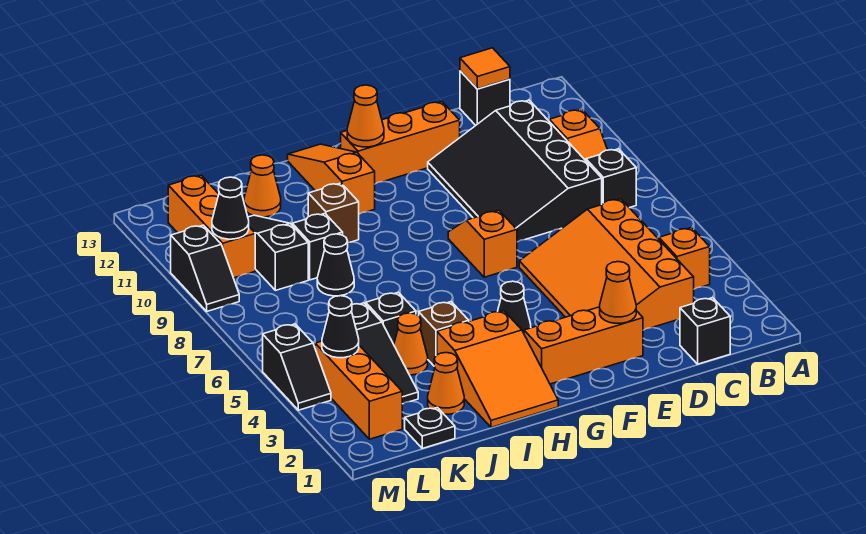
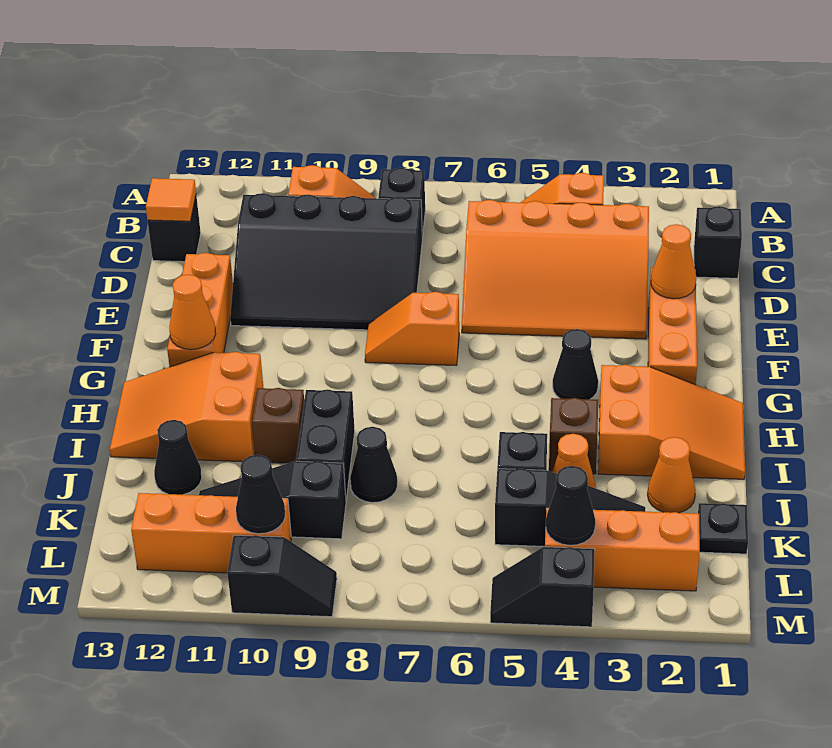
orange 1x3 slope [288,144,375,214] -> orange 2x3 slope [110,352,263,462]
black 1x1 brick [292,213,343,280] -> black 1x2 brick [296,389,355,499]
orange 1x1 cone [244,155,281,217] -> black 1x1 cone [154,420,202,495]
black 1x2 slope [263,324,331,410] -> black 1x2 slope turned to [490,547,595,627]

